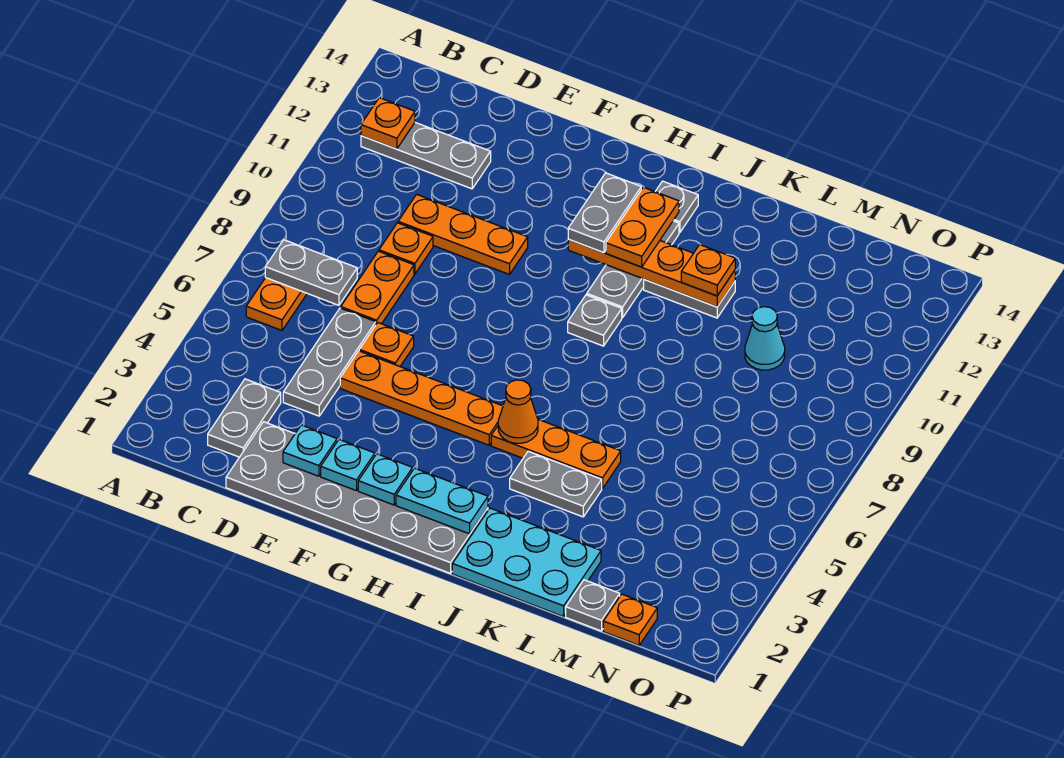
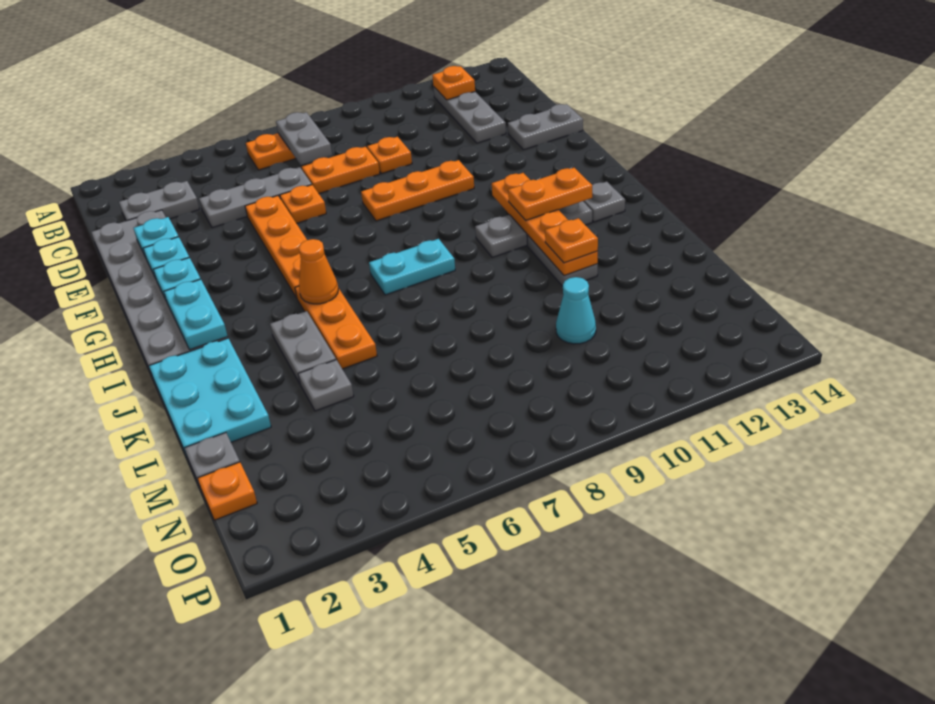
orange 1x3 plate [398,194,528,275] -> orange 1x3 plate turned to [361,160,474,221]
grey 1x2 plate [568,173,641,253] -> grey 1x2 plate moved to [508,104,583,150]
none -> cyan 1x2 plate [369,239,455,295]
grey 1x1 plate [568,295,622,346] -> grey 1x1 plate moved to [298,360,354,411]

